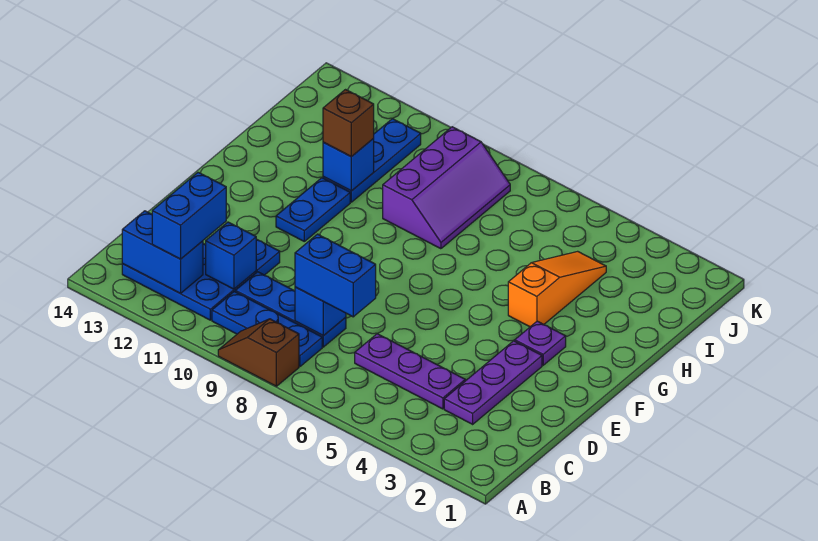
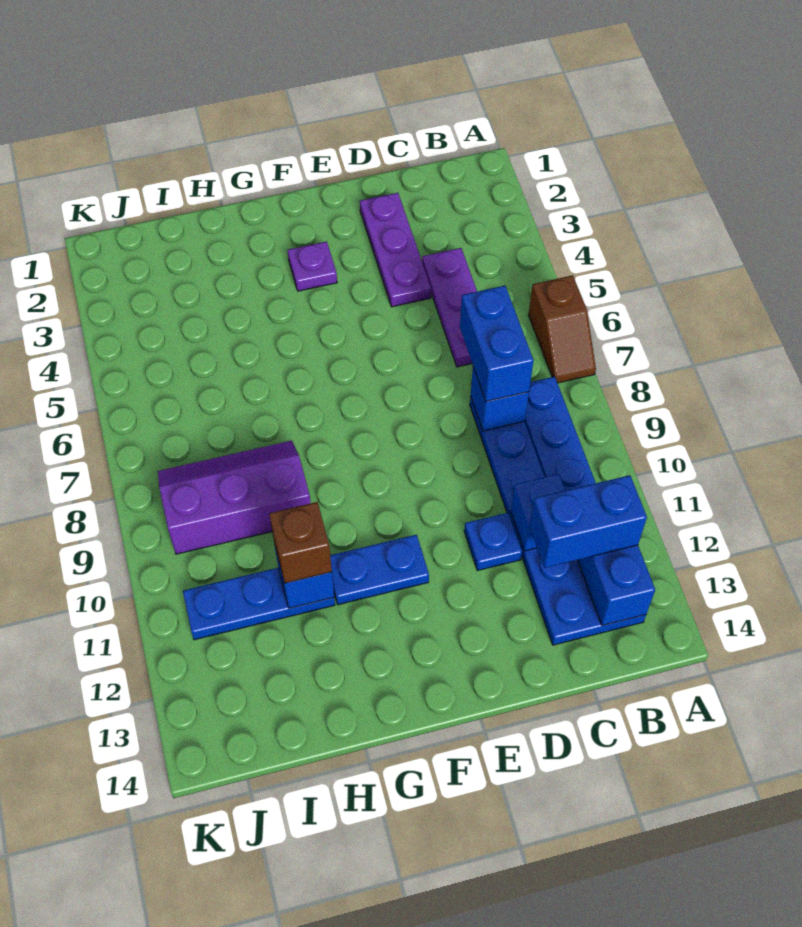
brown 1x2 slope [218,319,299,386] -> brown 1x2 slope moved to [529,275,596,383]
purple 1x3 plate [444,341,542,424] -> purple 1x3 plate turned to [360,193,431,307]
orange 1x3 slope [508,251,606,327] -> none

